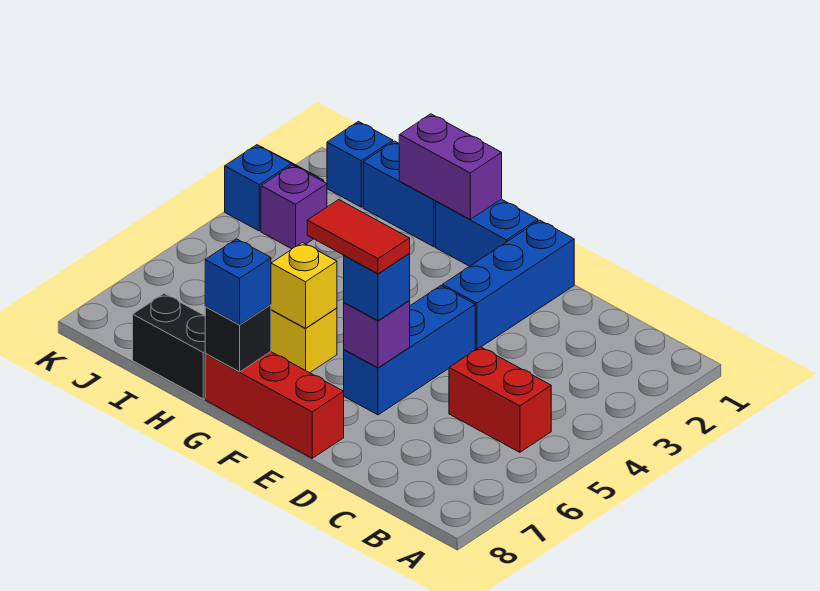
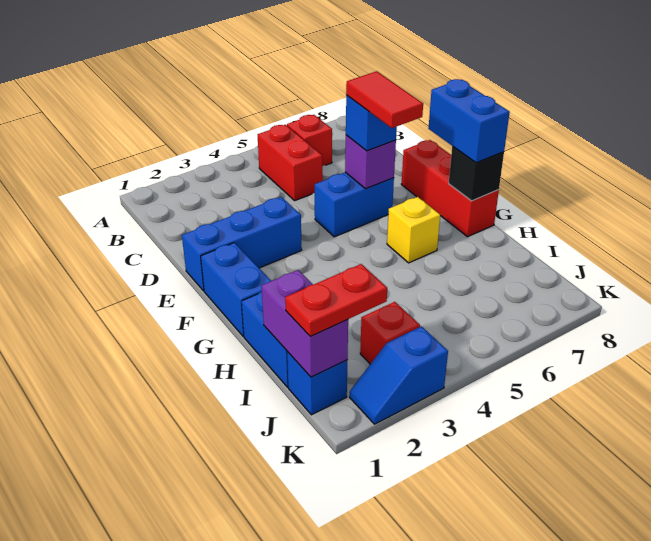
none -> red 1x1 brick [287,115,332,166]
blue 1x3 brick [344,286,475,415] -> blue 1x2 brick [315,172,394,237]
purple 1x2 brick [399,114,502,219] -> purple 1x2 brick moved to [262,270,348,377]
yellow 1x1 brick [271,243,337,328] -> none
blue 1x1 brick [205,239,271,325] -> blue 1x2 brick [428,79,510,163]
black 1x2 brick [133,294,205,399] -> none
none -> red 1x2 plate [285,264,387,336]
purple 1x1 brick [261,165,327,249] -> red 1x1 brick [360,302,420,364]

